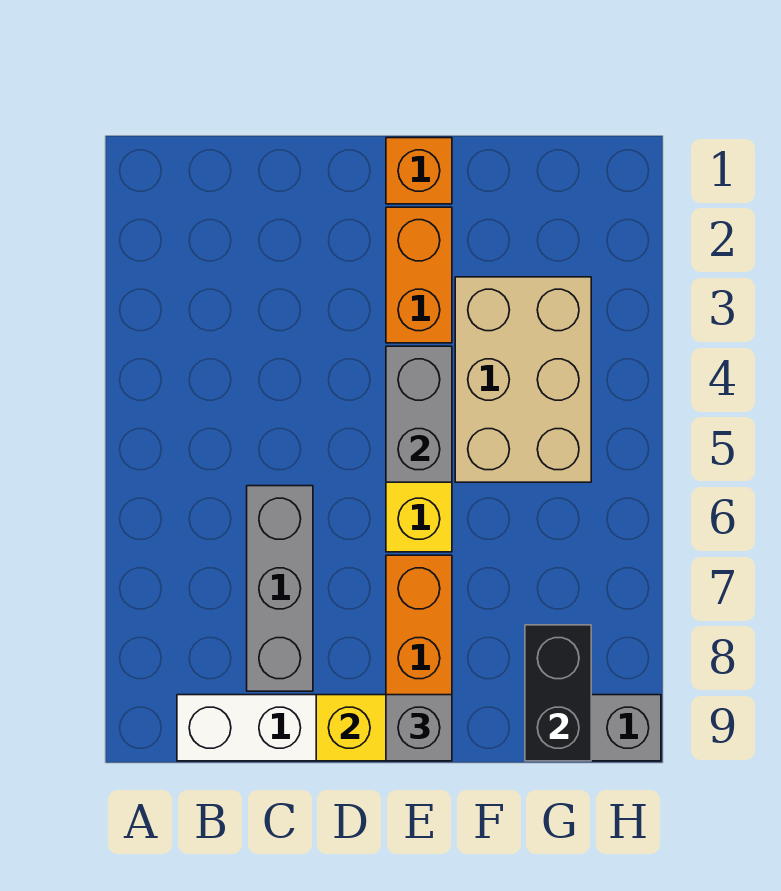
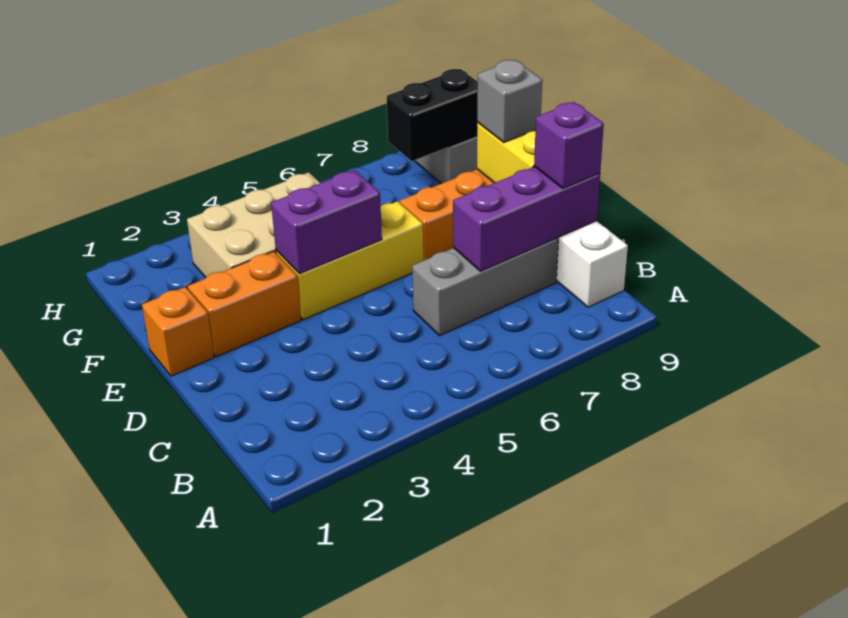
none -> purple 1x3 brick [453,167,600,271]
none -> purple 1x1 brick [534,102,604,188]
grey 1x2 brick [386,346,452,482] -> purple 1x2 brick [271,170,382,274]

